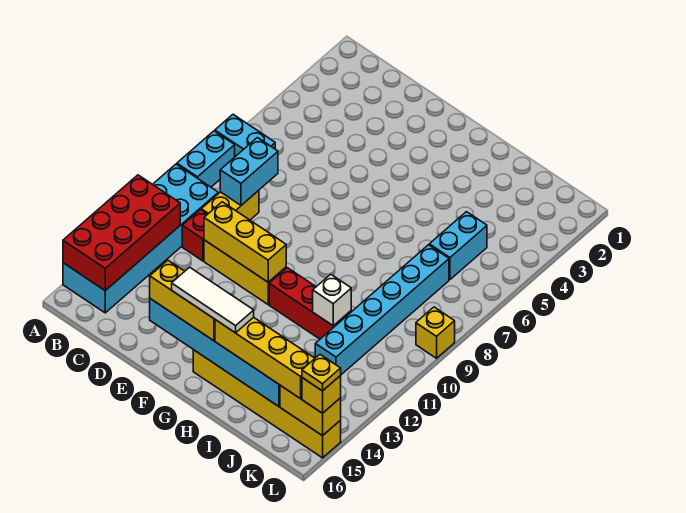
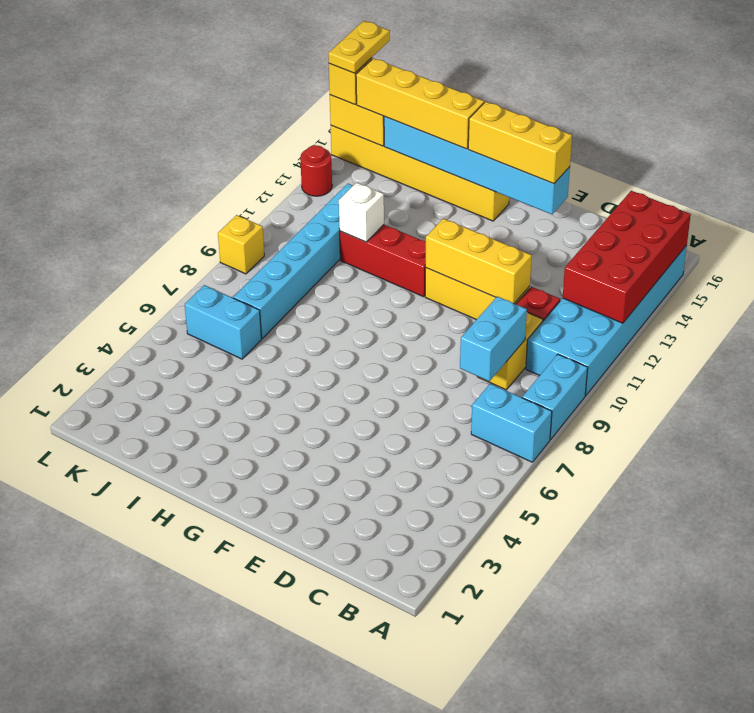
white 1x3 tile [172,267,254,333] -> none
cyan 1x2 brick [429,212,487,279] -> cyan 1x2 brick turned to [185,285,261,359]
none -> red 1x1 round brick [300,145,332,196]
yellow 1x1 plate [302,355,341,391] -> yellow 1x2 plate [328,21,390,73]

